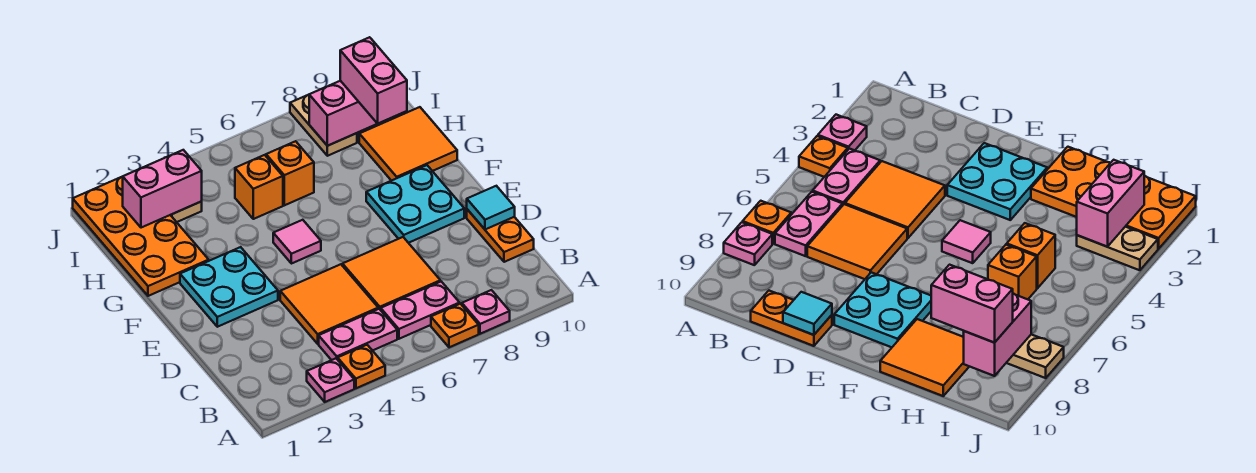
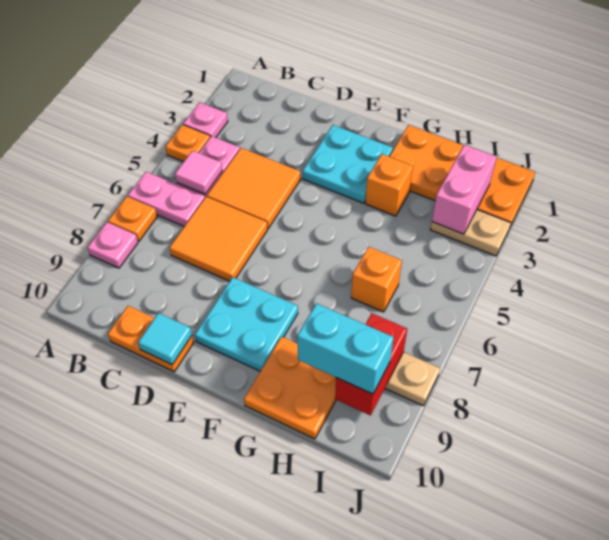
pink 1x2 plate [381,282,460,339] -> pink 1x2 plate turned to [128,172,205,227]
pink 1x1 tile [273,220,321,264] -> pink 1x1 tile moved to [175,151,222,194]
orange 2x2 tile [359,107,457,181] -> orange 2x2 plate [244,337,336,439]
orange 1x1 brick [235,155,283,219] -> orange 1x1 brick moved to [365,154,413,216]
pink 1x2 brick [340,37,407,124] -> cyan 1x2 brick [297,304,394,394]
pink 1x2 brick [309,81,377,146] -> red 1x2 brick [335,313,407,415]

